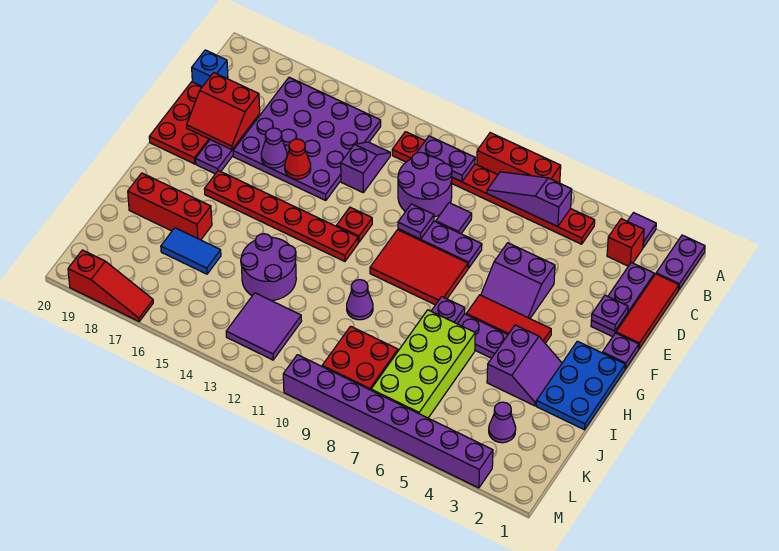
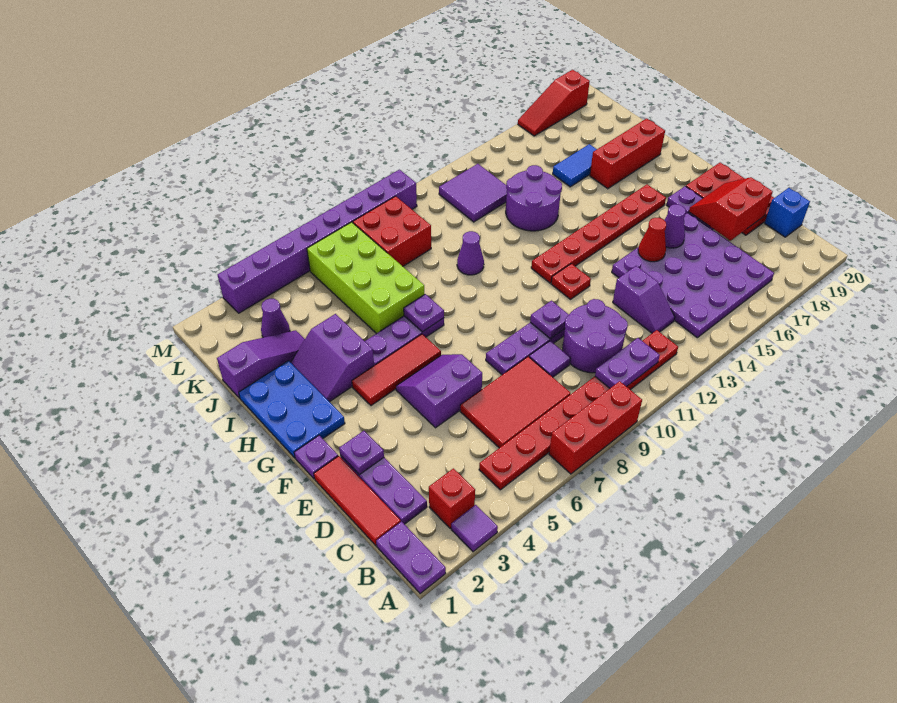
purple 1x3 slope [487,172,572,227] -> purple 1x3 slope moved to [217,330,305,398]
red 2x3 tile [370,230,468,305] -> red 2x3 tile moved to [460,357,571,448]

